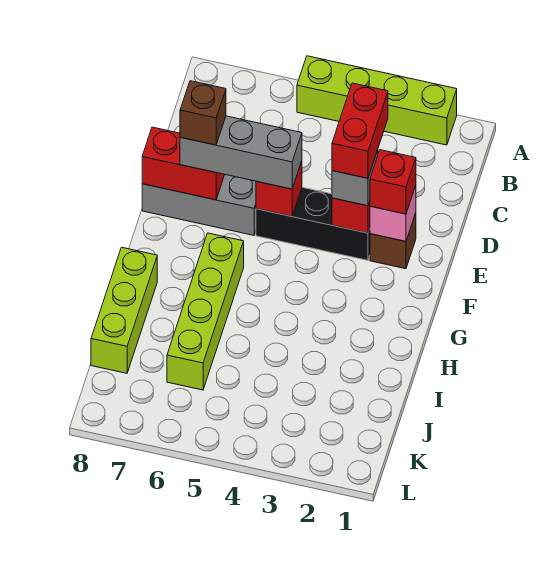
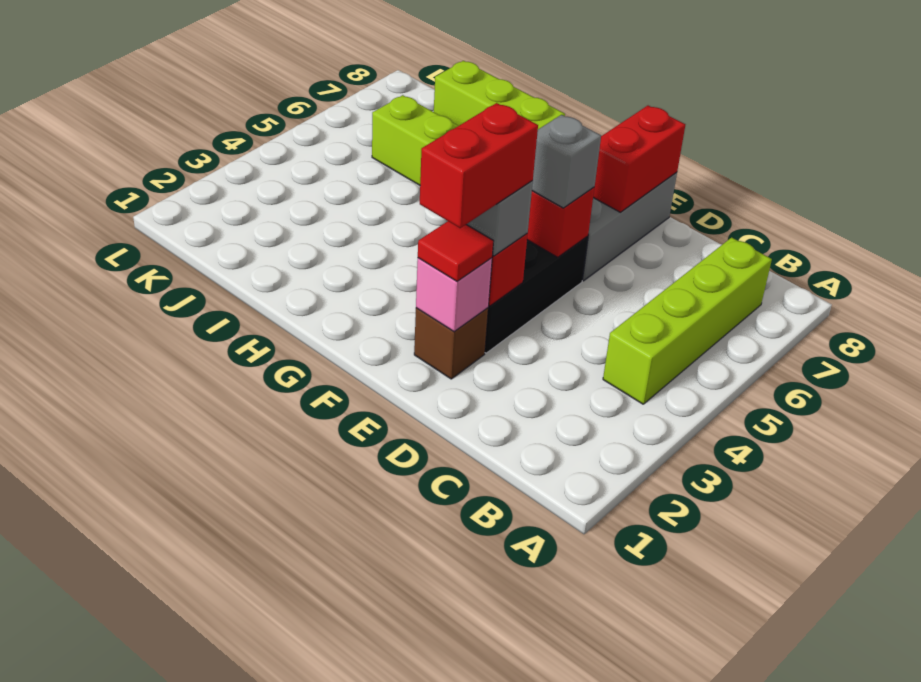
lime 1x4 brick [297,56,457,145] -> lime 1x4 brick moved to [603,237,772,404]
red 1x2 brick [332,83,388,178] -> red 1x2 brick turned to [420,103,538,228]
red 1x1 brick [370,150,416,214] -> red 1x1 tile [418,221,493,281]
grey 1x3 brick [180,116,302,189] -> grey 1x1 brick [532,115,601,208]
brown 1x1 brick [180,81,226,145] -> none

